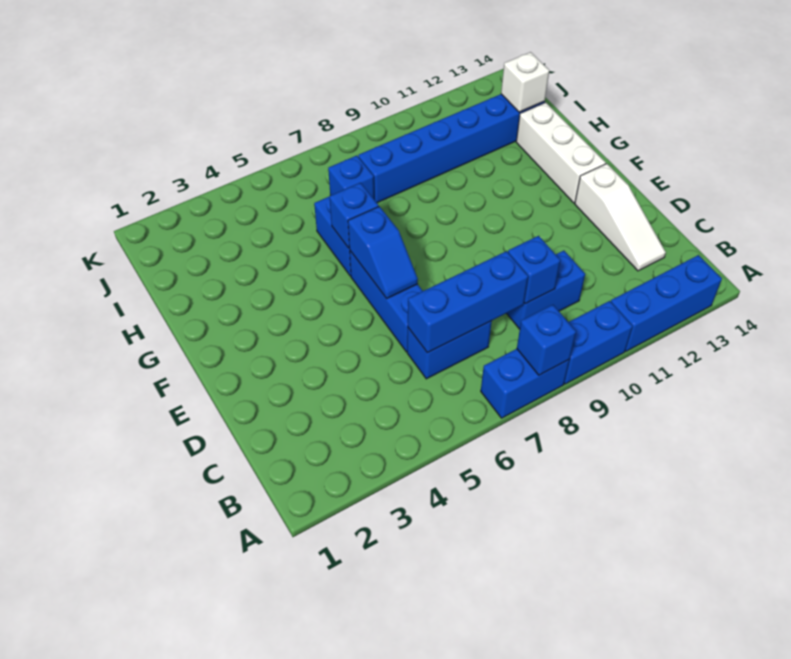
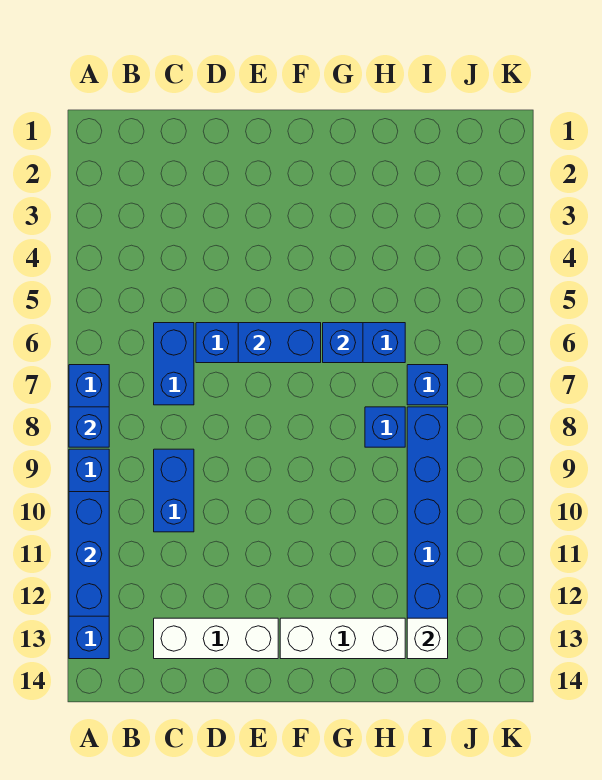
blue 1x3 brick [408,251,528,353] -> blue 1x3 brick moved to [69,492,109,616]
blue 1x1 brick [508,236,560,304] -> blue 1x1 brick moved to [365,407,405,447]
white 1x3 slope [575,164,666,271] -> white 1x3 brick [154,618,278,659]
blue 1x2 slope [348,206,418,298] -> blue 1x2 brick [238,323,321,363]

